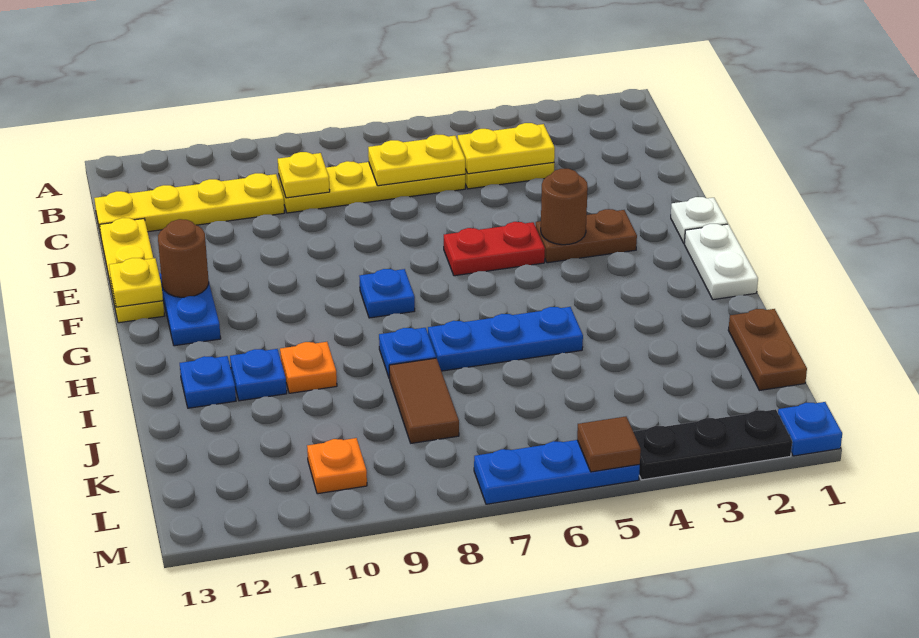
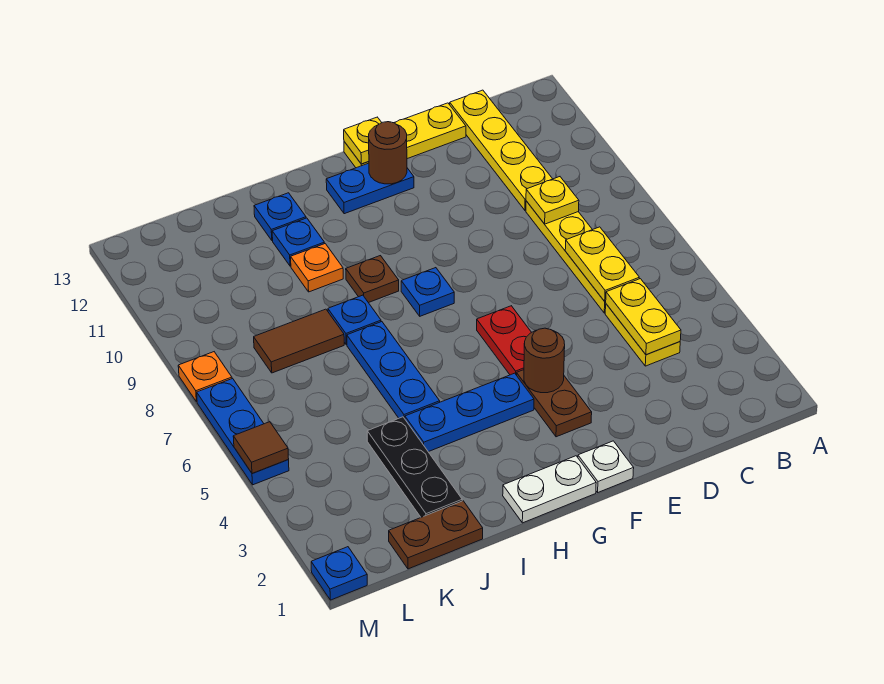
none -> blue 1x3 plate [405,373,534,452]
none -> brown 1x1 plate [346,256,399,303]
orange 1x1 plate [307,438,367,494] -> orange 1x1 plate moved to [178,352,232,402]
black 1x3 plate [633,409,792,480] -> black 1x3 plate moved to [367,417,462,517]

